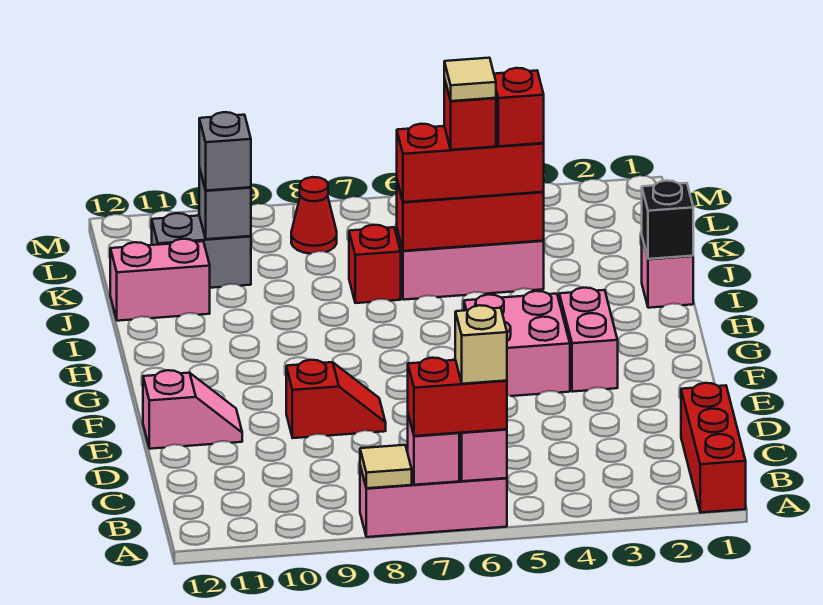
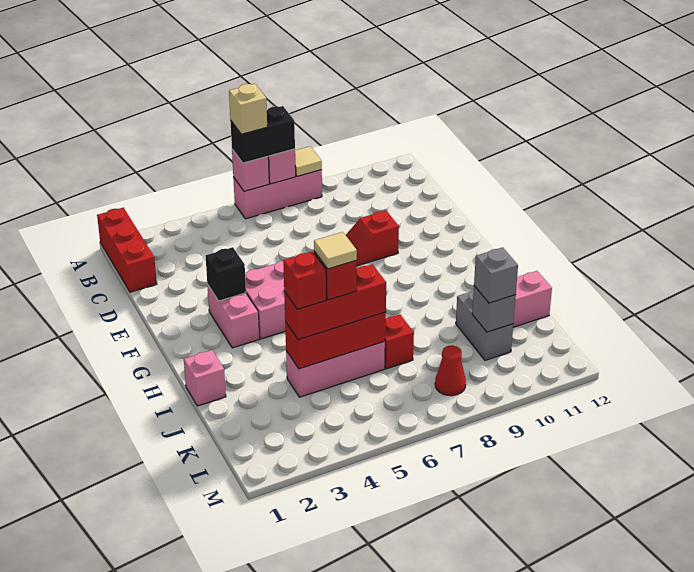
red 1x2 brick [408,358,507,436] -> black 1x2 brick [230,106,295,163]
pink 1x2 slope [143,370,242,449] -> none
black 1x1 brick [642,181,693,259] -> black 1x1 brick moved to [206,247,246,301]
grey 1x2 brick [152,213,251,288] -> grey 1x2 brick turned to [456,290,513,360]

